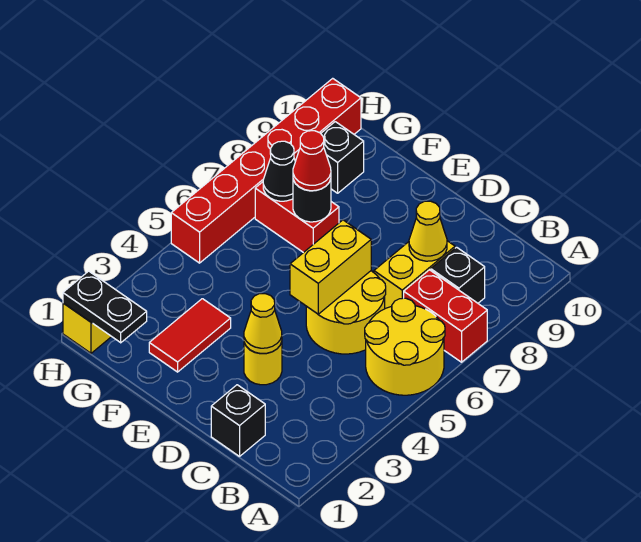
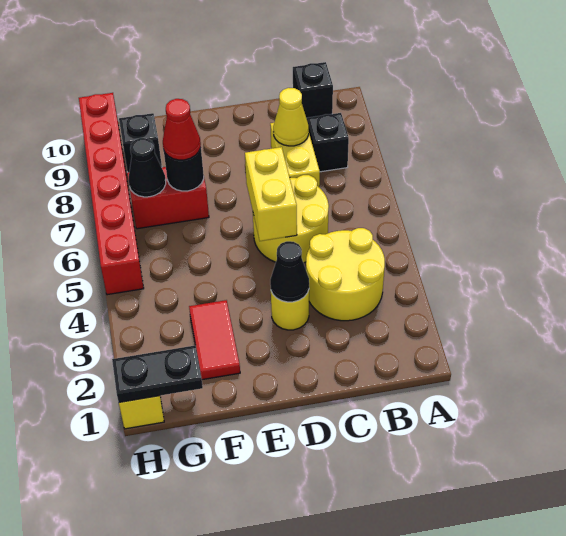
yellow 2x2 round brick [365,298,445,395] -> yellow 2x2 round brick moved to [306,228,385,321]
red 1x2 brick [404,270,487,362] -> none
black 1x1 brick [211,385,265,456] -> black 1x1 brick moved to [293,62,333,118]
yellow 1x1 cone [244,294,282,354] -> black 1x1 cone [270,241,309,302]

